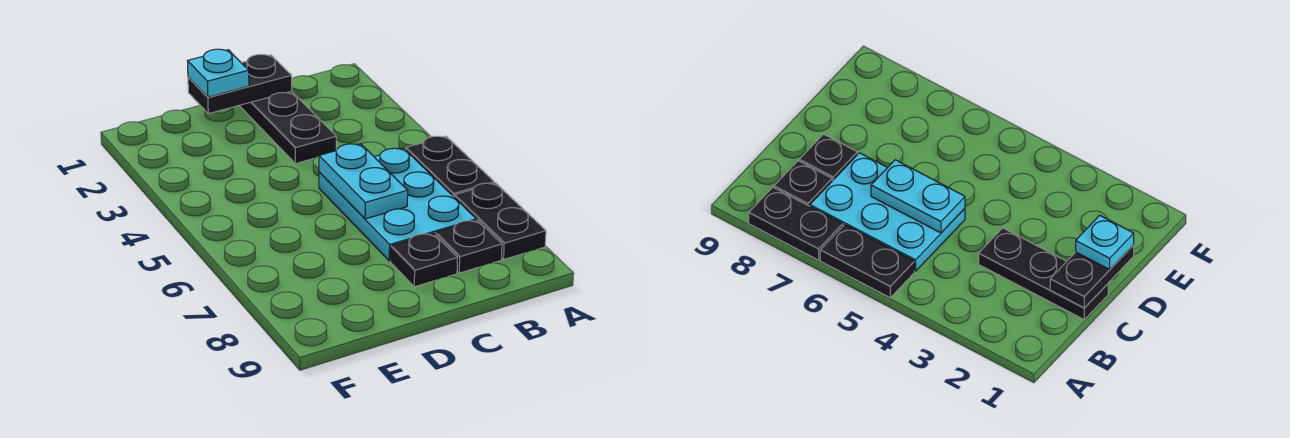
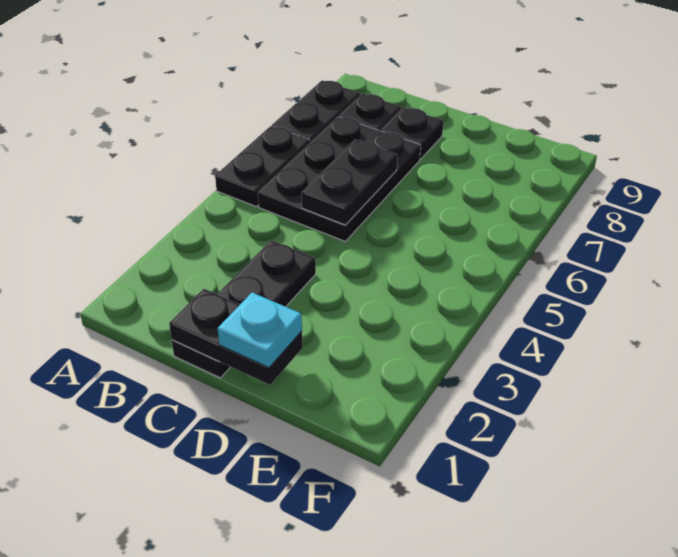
cyan 2x3 plate [319,148,476,261] -> black 2x3 plate [258,116,421,241]
cyan 1x2 plate [319,144,408,219] -> black 1x2 plate [301,139,397,225]

